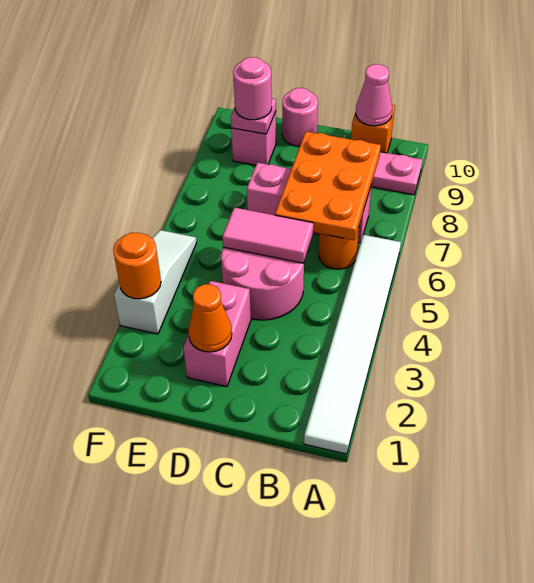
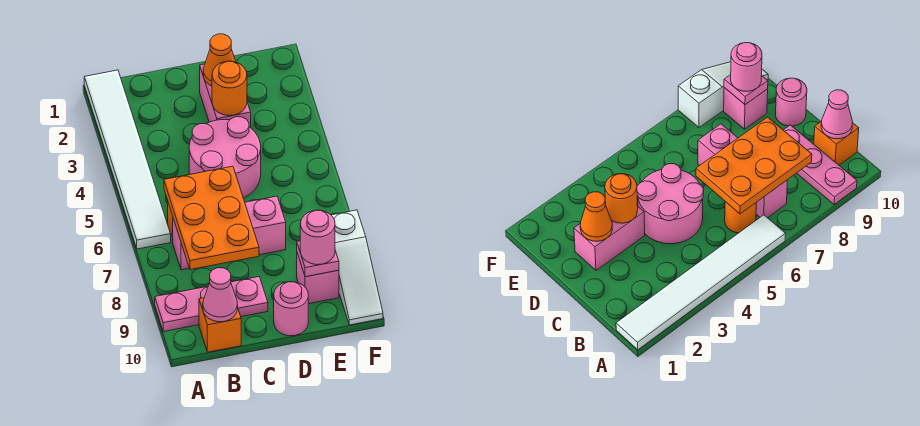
pink 1x2 tile [222,207,313,263] -> none
white 1x3 slope [114,230,197,334] -> white 1x3 slope moved to [331,210,383,325]
orange 1x1 round brick [113,233,161,299] -> orange 1x1 round brick moved to [212,61,247,116]

